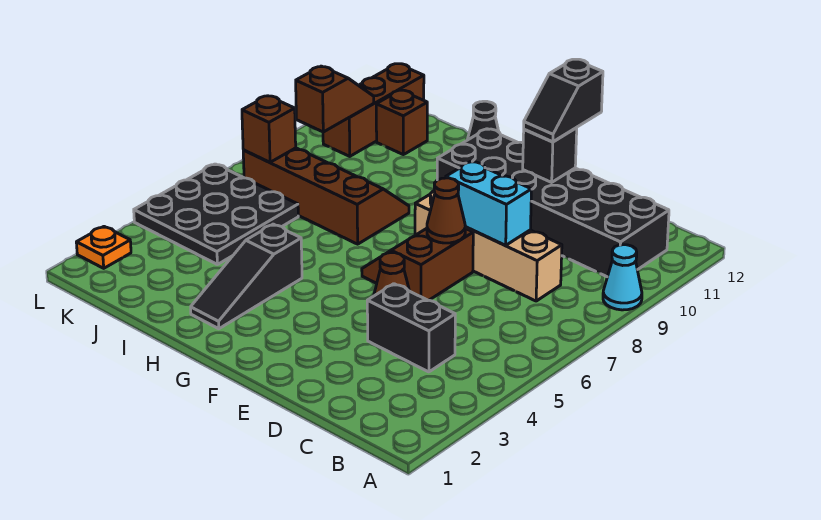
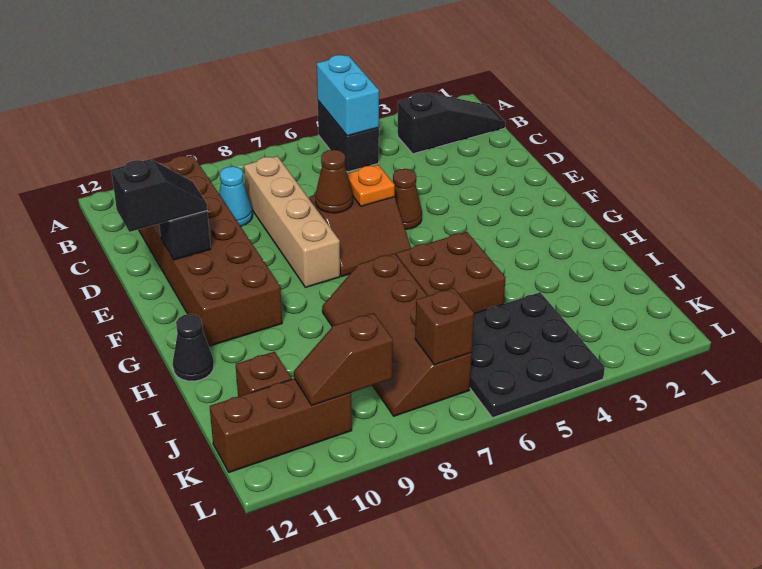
cyan 1x1 cone [603,245,642,310] -> cyan 1x1 cone moved to [219,166,253,226]
black 2x6 brick [437,129,669,277] -> brown 2x6 brick [139,155,282,346]
black 1x2 brick [367,284,455,372] -> black 1x2 brick moved to [318,101,379,172]
cyan 1x2 brick [446,162,531,245] -> cyan 1x2 brick moved to [317,55,379,136]
black 1x3 slope [191,224,302,329] -> black 1x3 slope moved to [398,93,506,154]
none -> brown 2x2 brick [396,232,506,313]
orange 1x1 plate [76,227,131,268] -> orange 1x1 plate moved to [347,165,395,206]

